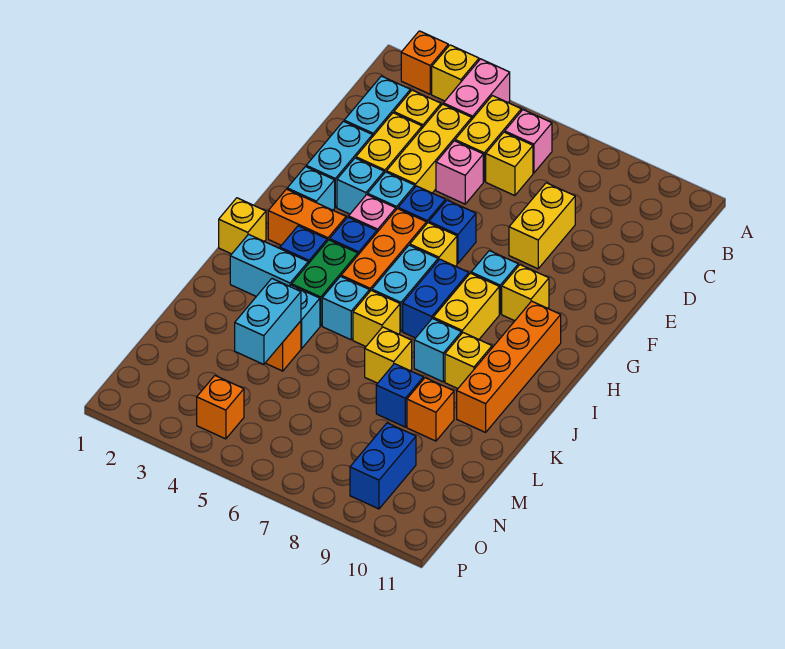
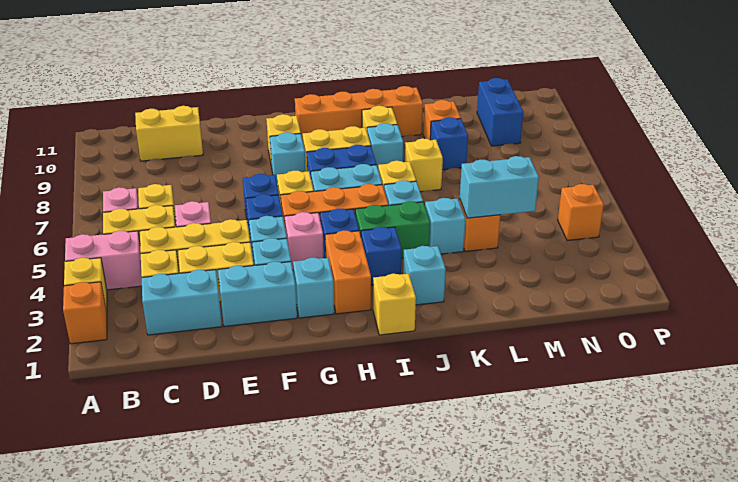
yellow 1x2 brick [509,183,575,269] -> yellow 1x2 brick moved to [135,106,203,161]
cyan 1x2 brick [230,234,308,296] -> cyan 1x1 brick [403,246,446,305]
blue 1x2 brick [350,423,416,509] -> blue 1x2 brick turned to [477,78,523,146]

